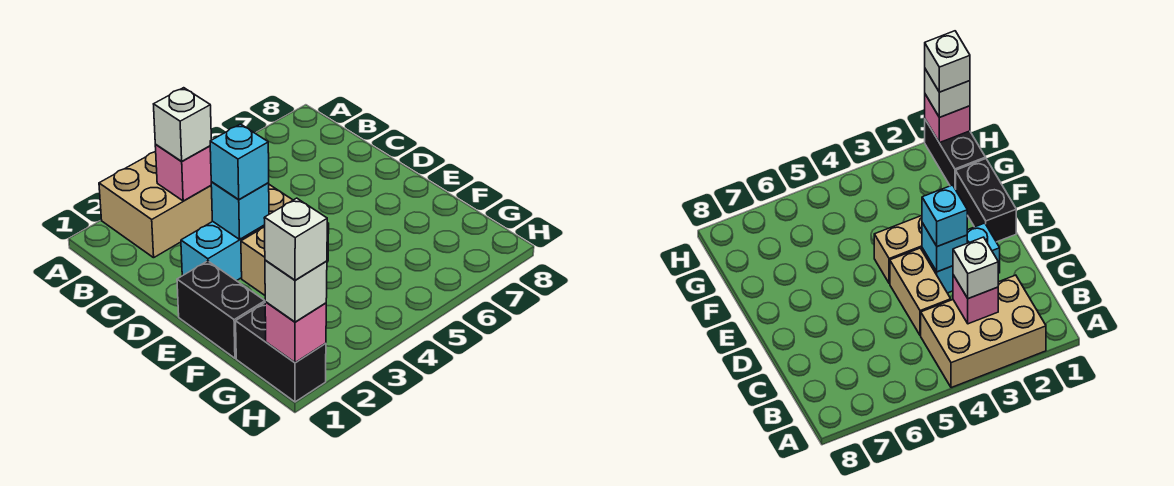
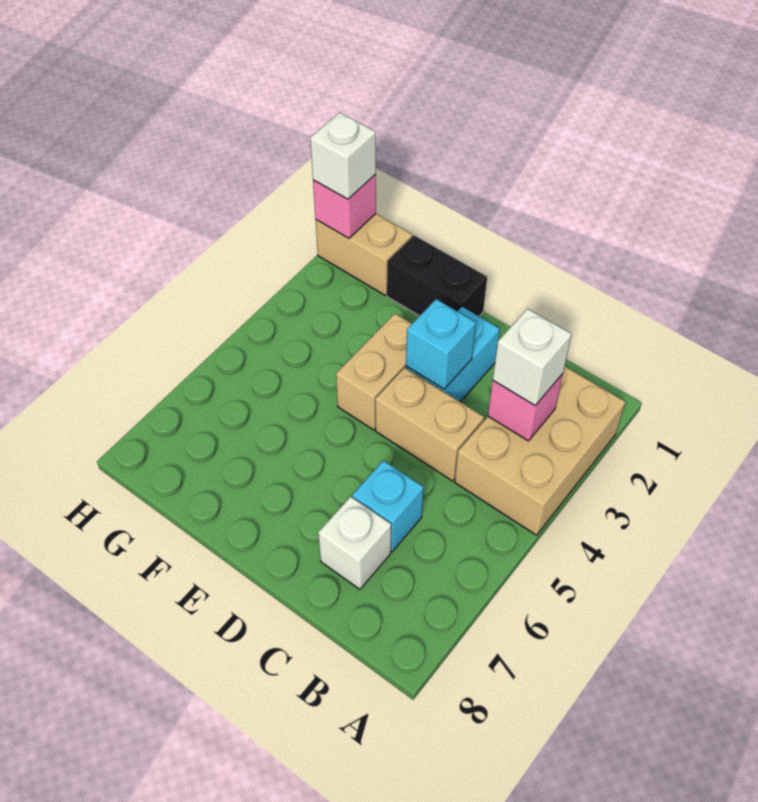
cyan 1x1 brick [210,124,269,200] -> cyan 1x1 brick moved to [352,461,423,552]
black 1x2 brick [236,303,326,402] -> tan 1x2 brick [316,214,412,295]
white 1x1 brick [264,198,327,280] -> white 1x1 brick moved to [318,497,391,589]

